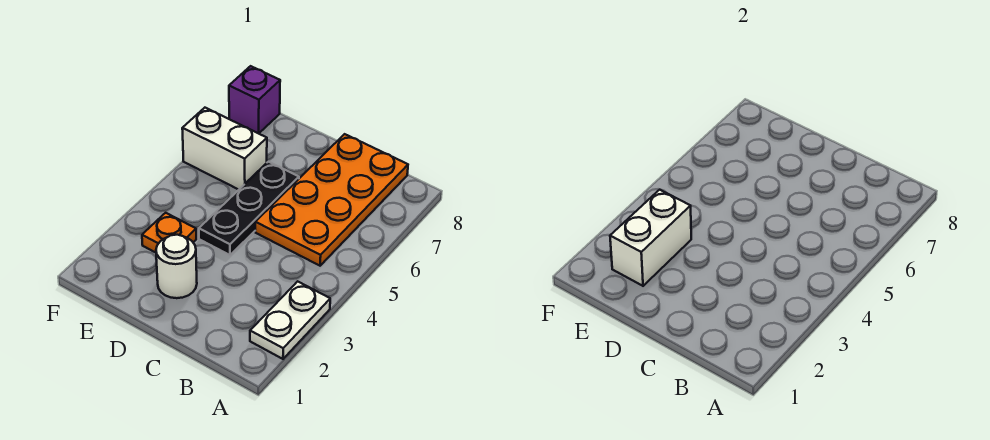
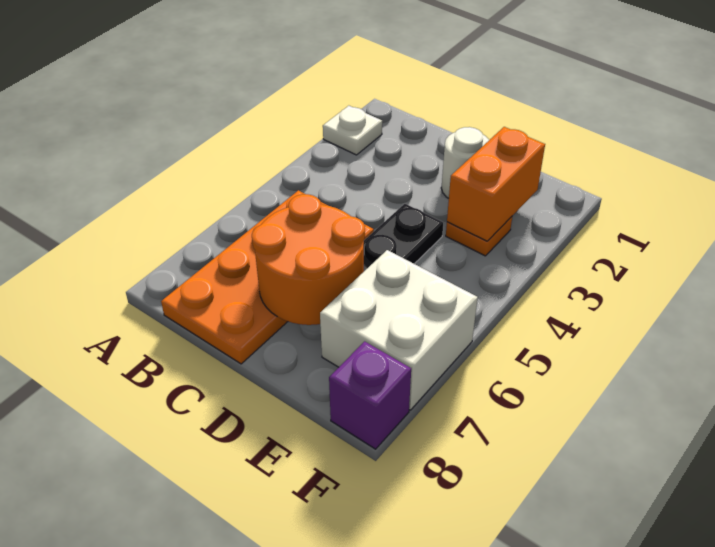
white 1x2 plate [250,281,330,359] -> white 1x1 plate [323,106,382,155]
none -> orange 2x2 round brick [252,194,365,325]
white 1x2 brick [610,190,691,286] -> orange 1x2 brick [447,127,545,241]
white 1x2 brick [182,108,267,190] -> white 2x2 brick [320,250,478,410]

